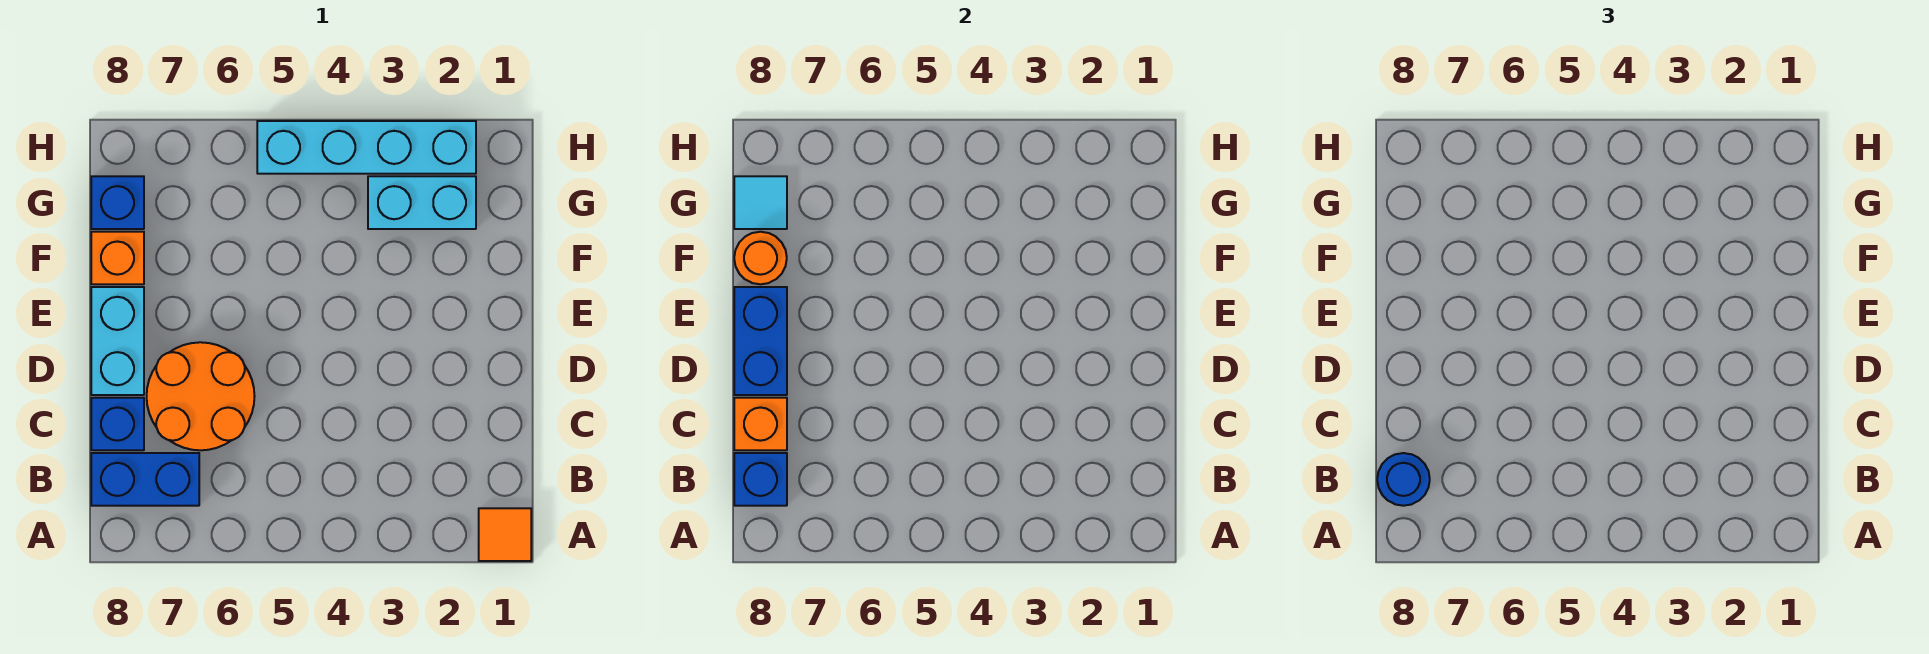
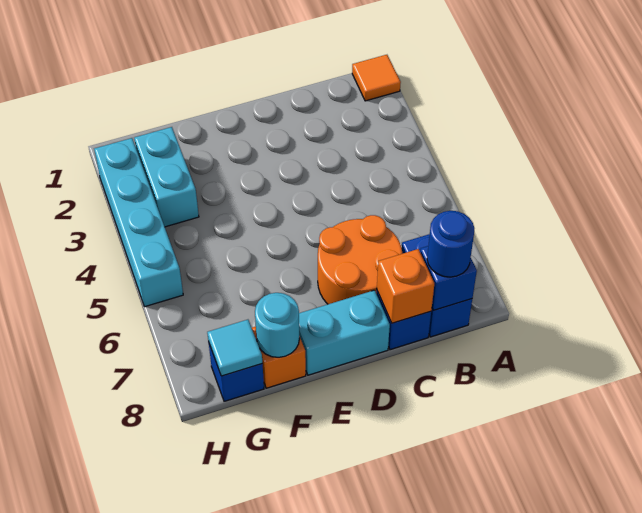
blue 1x2 brick [734,287,787,395] -> none
orange 1x1 round brick [734,232,787,284] -> cyan 1x1 round brick [255,293,299,357]

